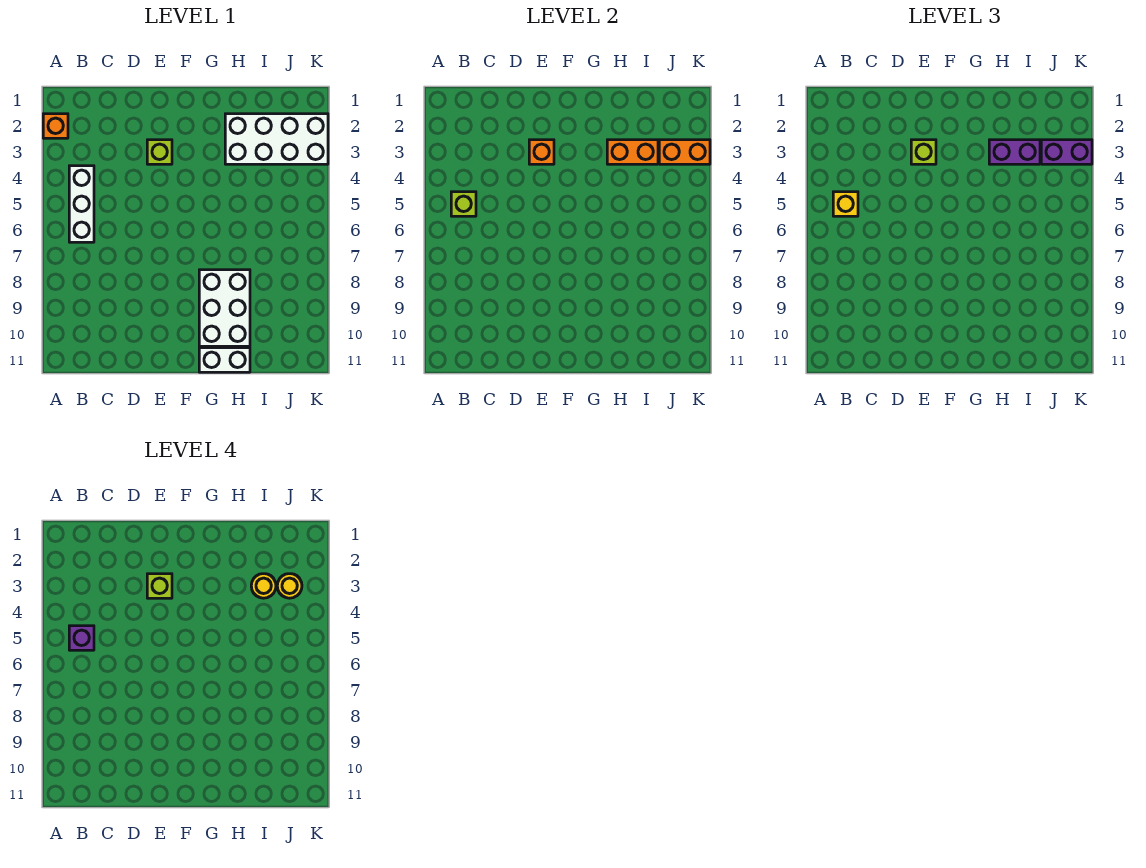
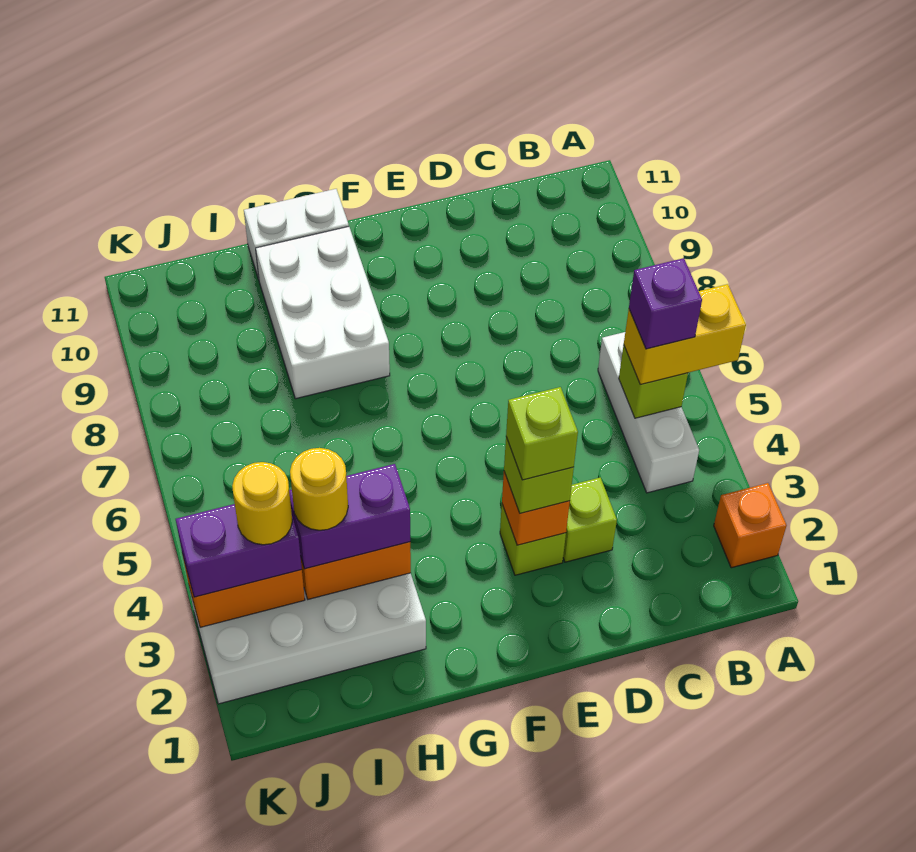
yellow 1x1 brick [833,192,858,216] -> yellow 1x2 brick [624,284,746,384]
none -> lime 1x1 brick [563,478,617,562]

